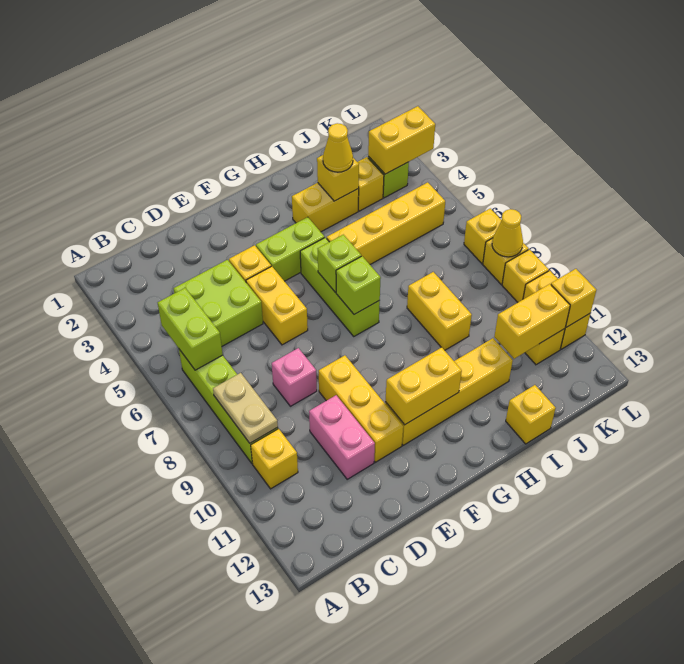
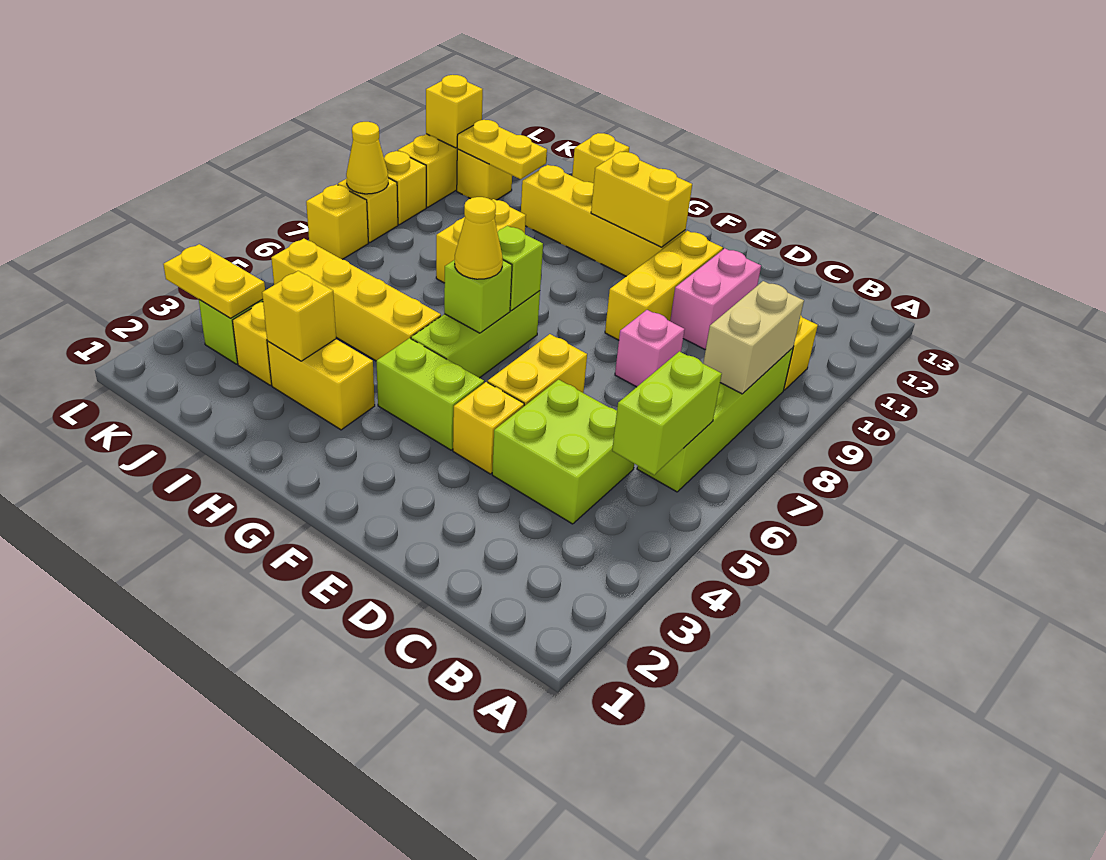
tan 1x2 plate [213,373,278,443] -> tan 1x2 brick [703,281,804,394]
yellow 1x1 cone [323,123,353,172] -> yellow 1x1 cone moved to [455,197,503,279]
yellow 1x2 brick [494,284,570,359] -> yellow 1x2 plate [457,120,547,179]
yellow 1x2 brick [368,106,435,174] -> yellow 1x2 plate [163,244,265,318]

